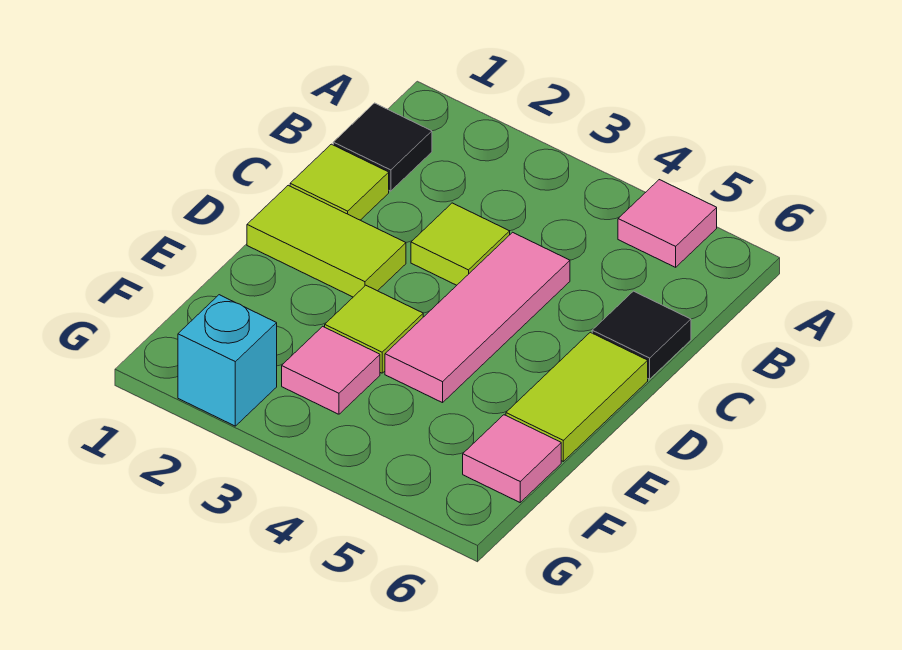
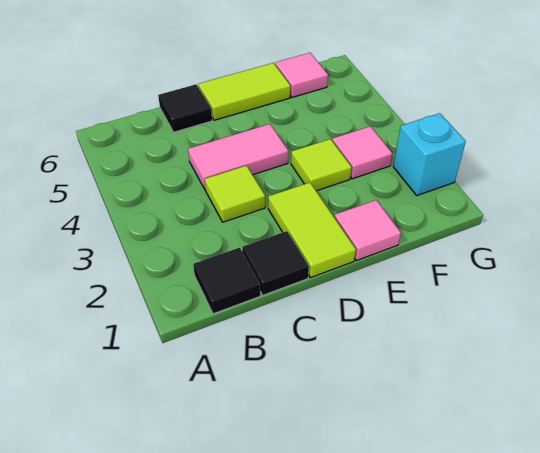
pink 1x1 tile [618,180,717,267] -> pink 1x1 tile moved to [334,200,401,261]
lime 1x1 tile [290,144,389,220] -> black 1x1 tile [242,231,309,295]
pink 1x3 tile [385,232,570,403] -> pink 1x2 tile [188,124,288,190]

